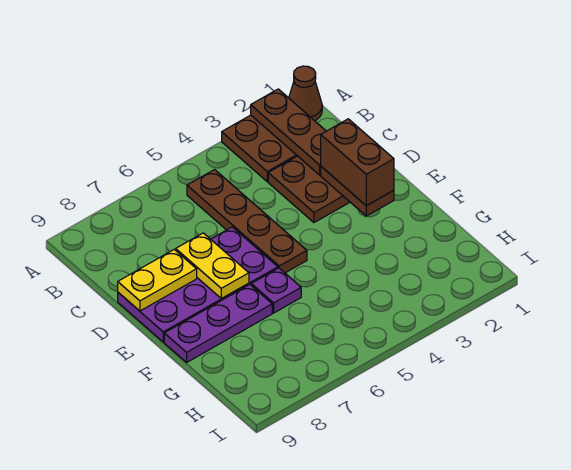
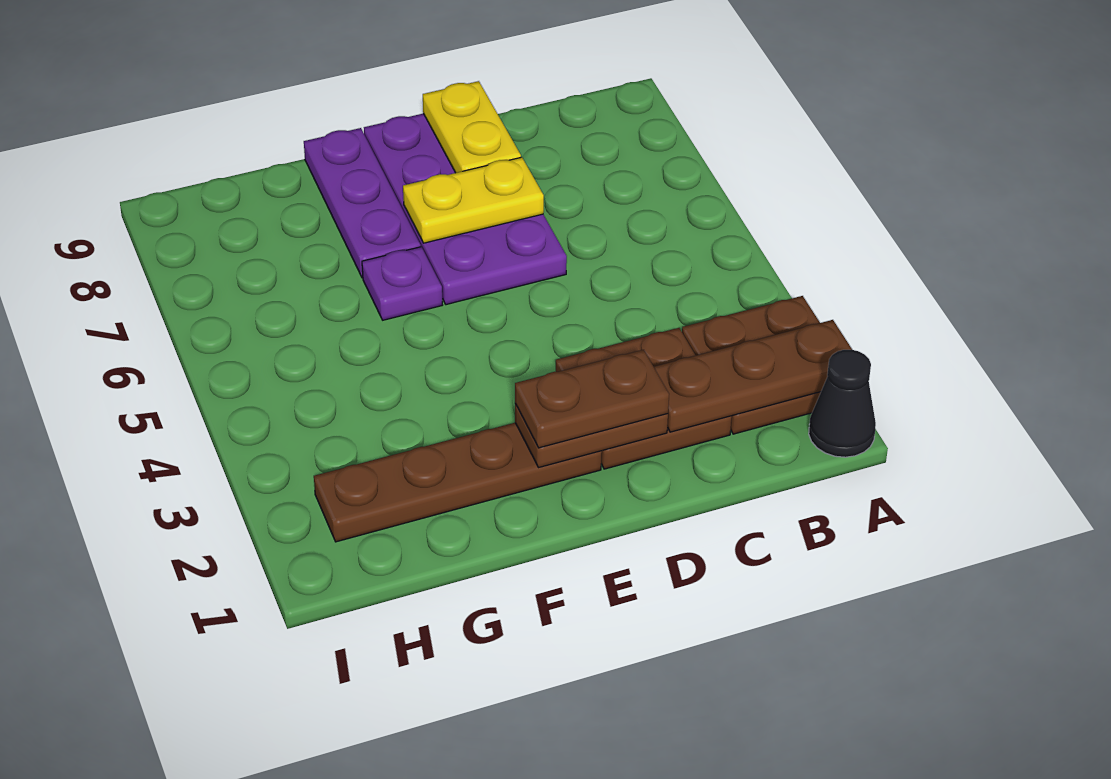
brown 1x1 cone [289,66,322,121] -> black 1x1 cone [809,350,876,457]
brown 1x4 plate [187,170,307,273] -> brown 1x4 plate moved to [314,423,602,542]
brown 1x2 brick [321,119,394,206] -> brown 1x2 plate [515,350,669,448]

